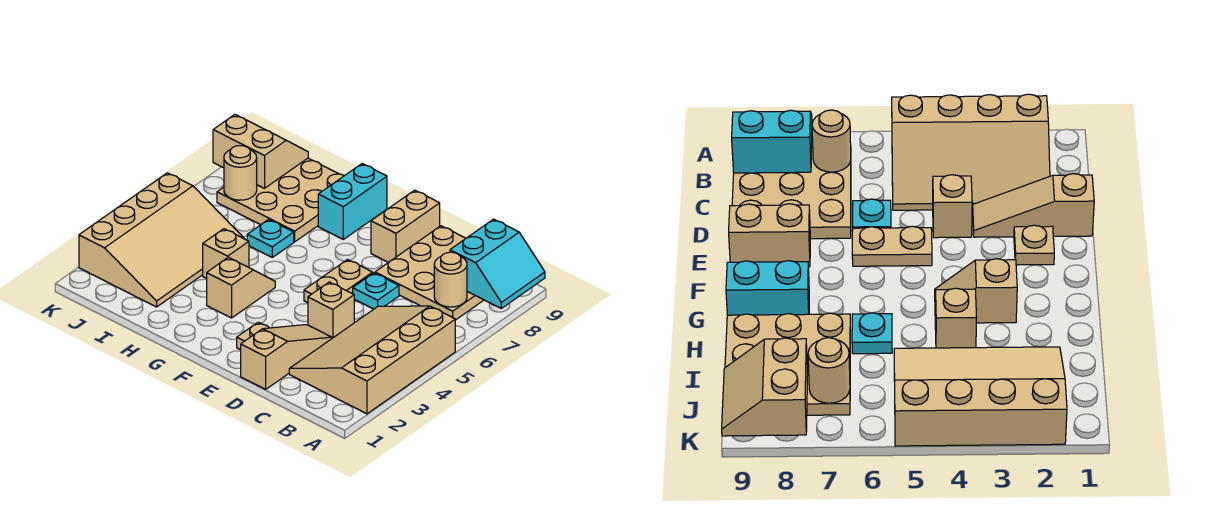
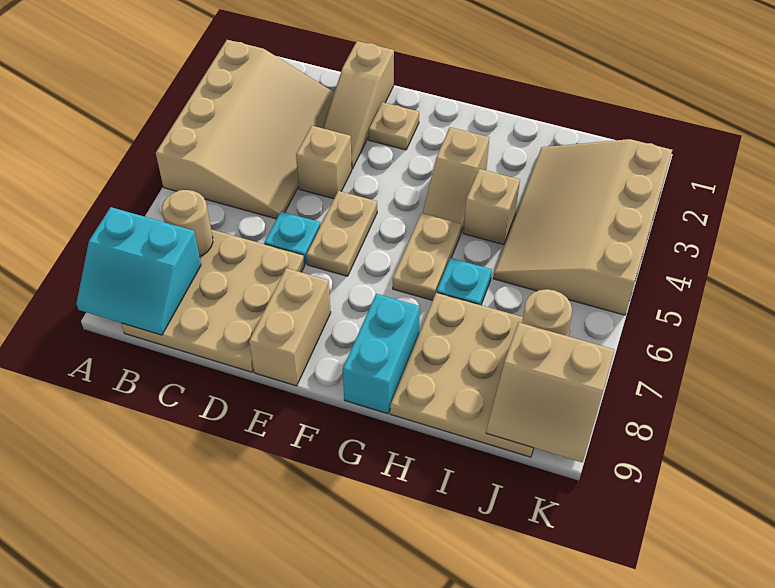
cyan 2x2 slope [450,219,545,308] -> cyan 2x2 slope turned to [76,207,201,335]
none -> tan 1x2 plate [393,213,462,300]

